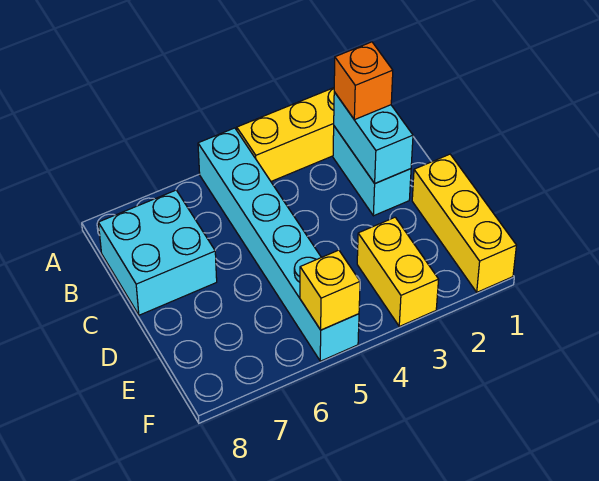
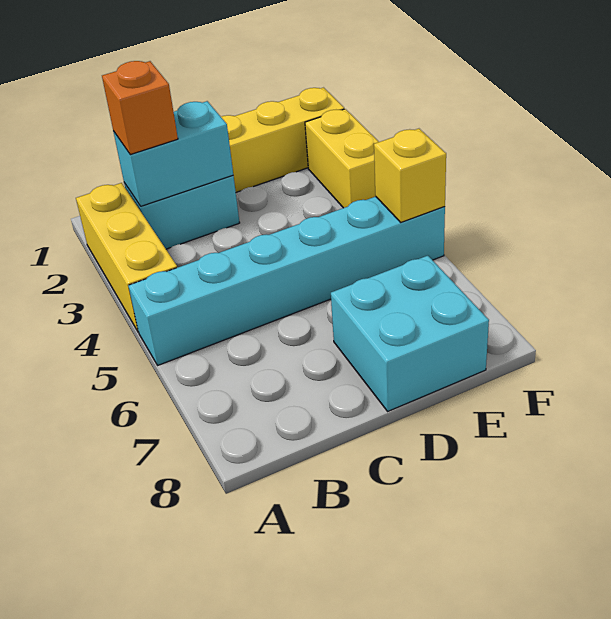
cyan 2x2 brick [98,190,217,315] -> cyan 2x2 brick moved to [331,256,489,411]
yellow 1x2 brick [357,217,439,326] -> yellow 1x2 brick turned to [305,109,379,208]

